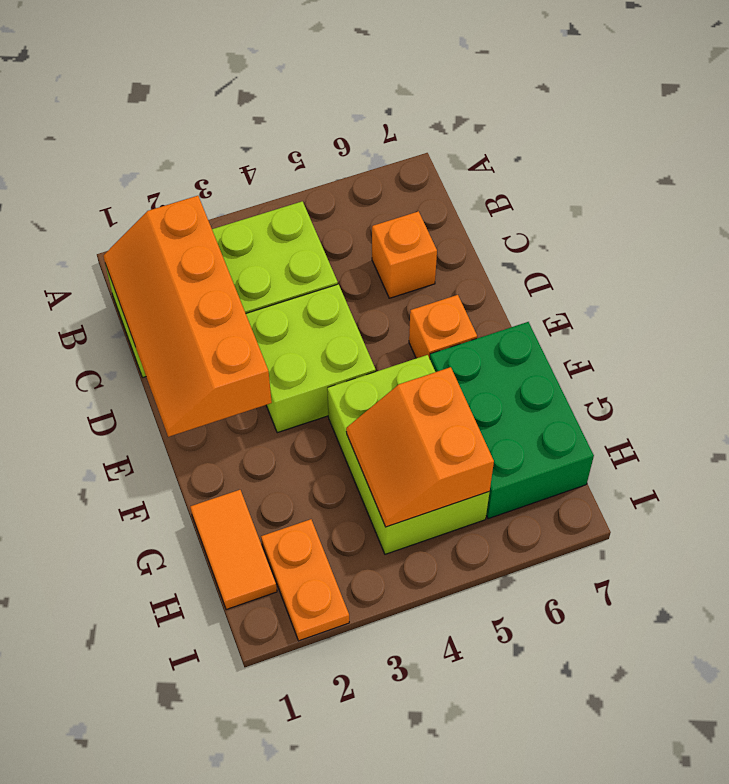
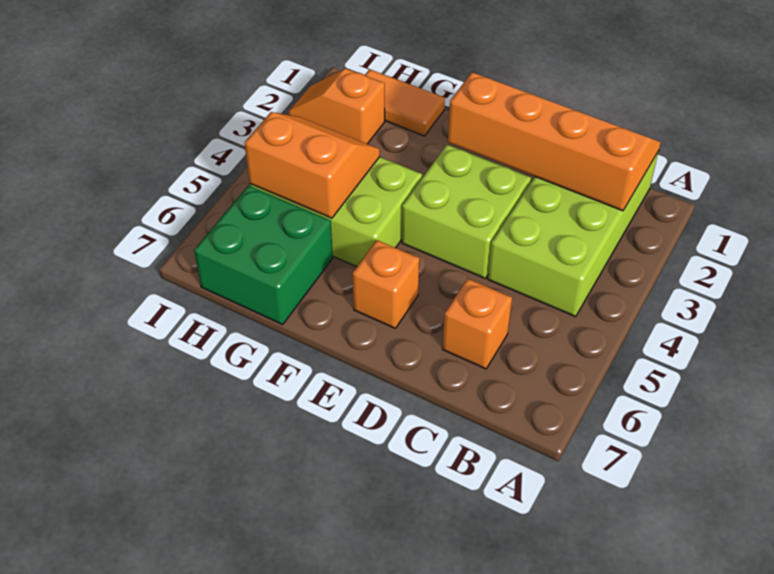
green 2x3 brick [430,322,594,519] -> green 2x2 brick [194,186,333,324]
orange 1x2 plate [261,519,349,641] -> orange 1x2 slope [288,69,385,144]

